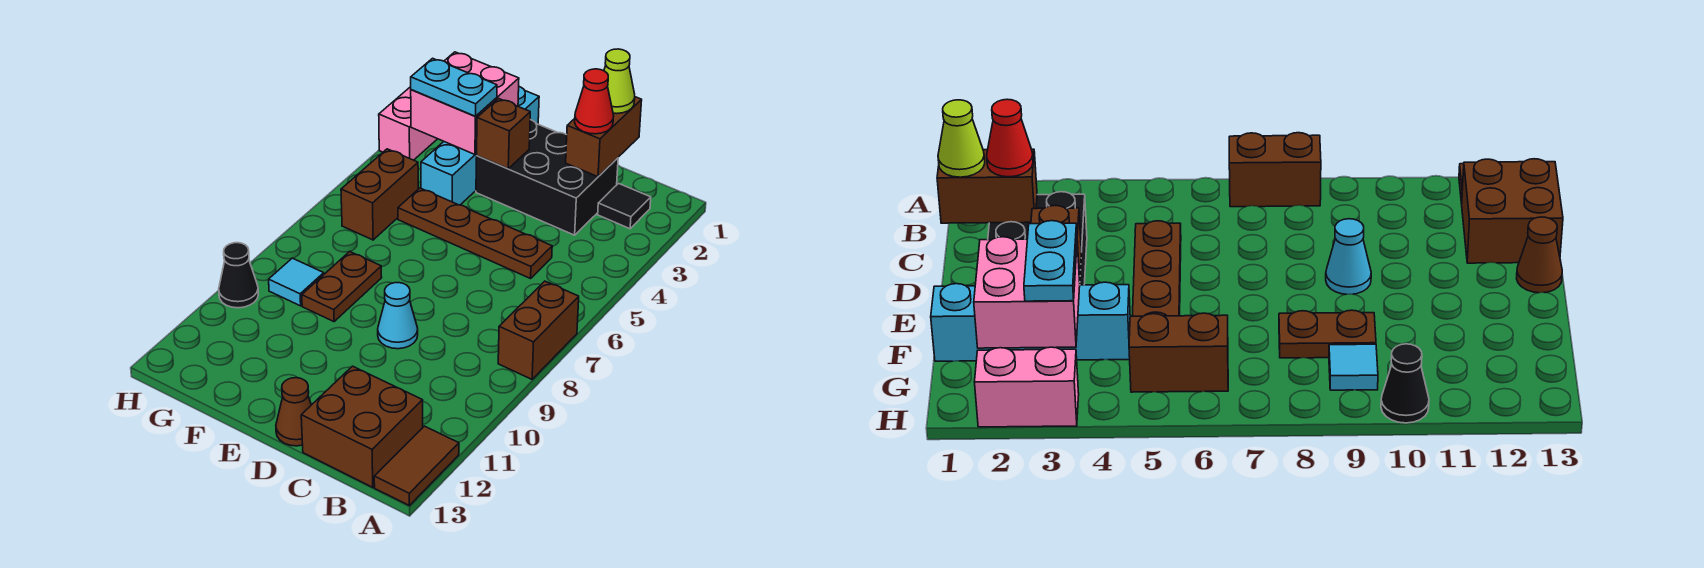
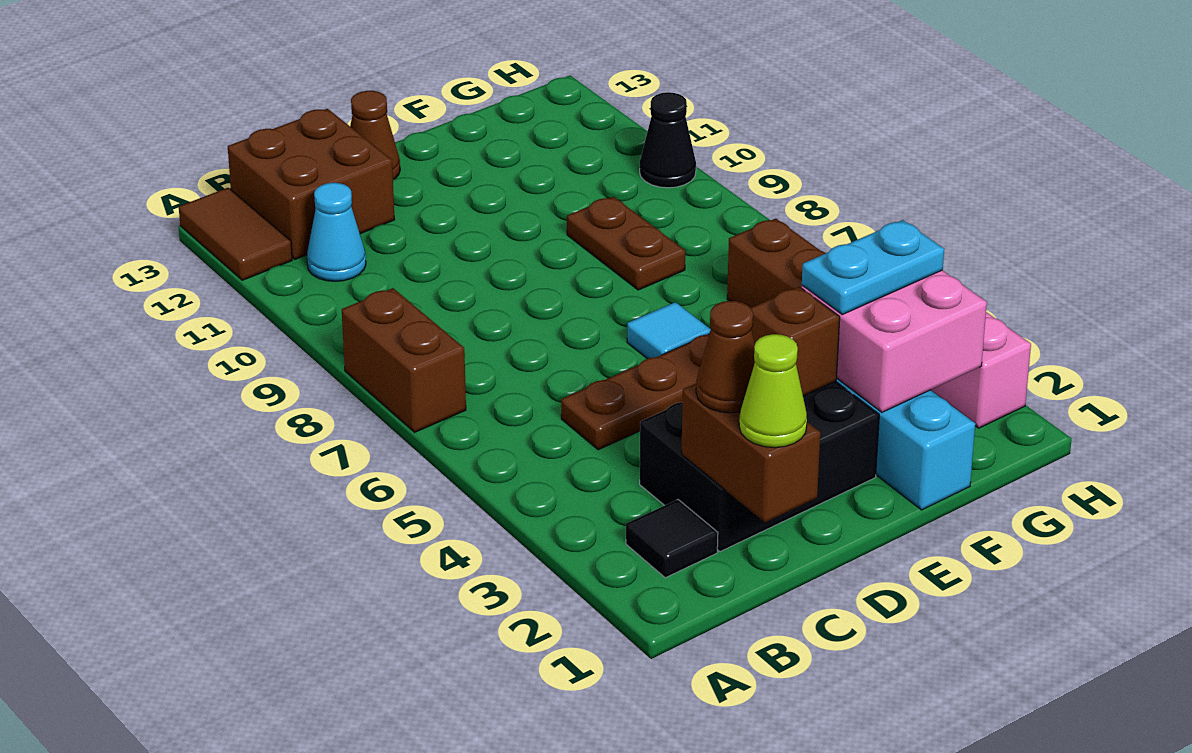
red 1x1 cone [575,69,614,134] -> brown 1x1 cone [696,301,755,413]
cyan 1x1 cone [378,283,418,349] -> cyan 1x1 cone moved to [307,183,366,281]
cyan 1x1 tile [269,258,324,306] -> cyan 1x1 tile moved to [627,302,711,359]

